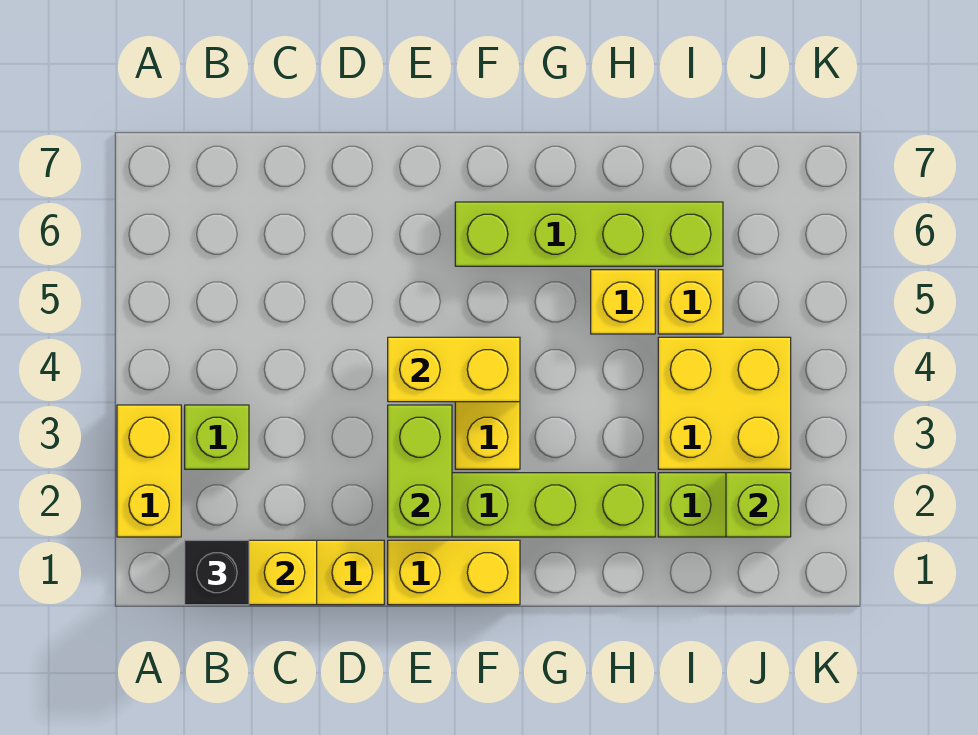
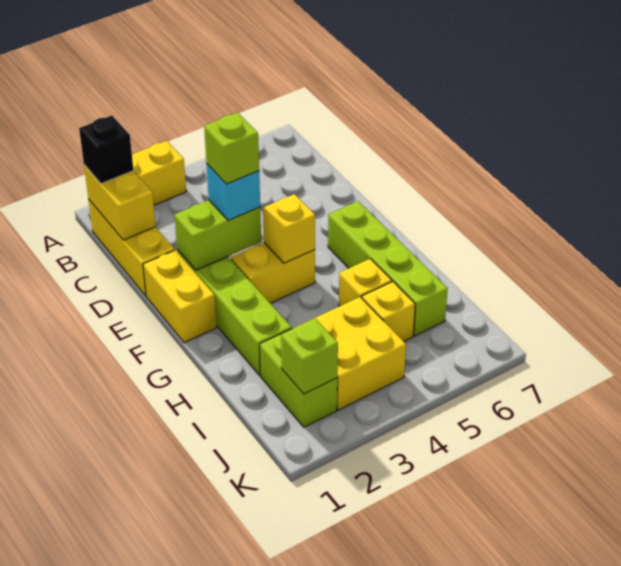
lime 1x1 brick [185,405,249,469] -> lime 1x1 brick moved to [204,113,259,184]
none -> cyan 1x1 brick [207,164,260,221]
yellow 1x2 brick [388,337,520,402] -> yellow 1x1 brick [263,194,315,263]

